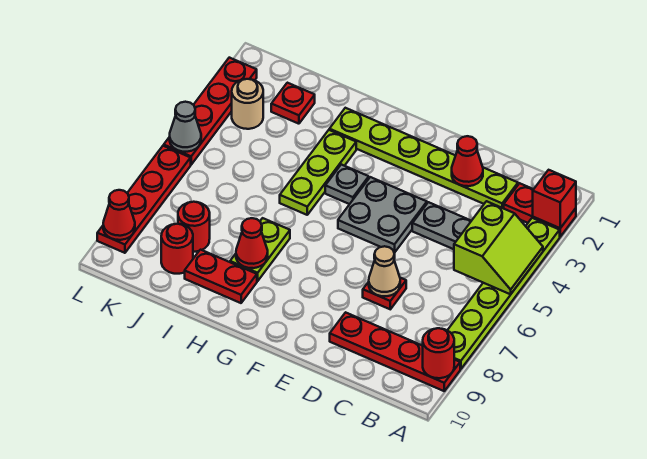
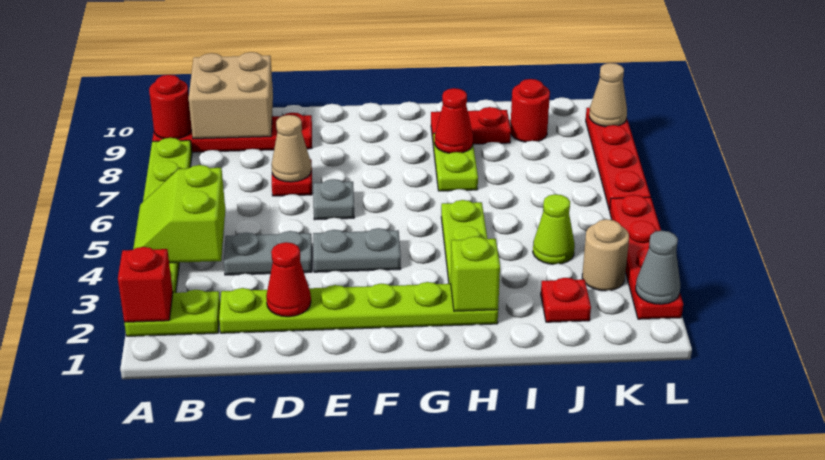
red 1x2 plate [504,183,576,237] -> lime 1x2 plate [124,290,220,336]
none -> tan 2x2 brick [189,52,273,139]
grey 2x2 plate [338,177,427,253] -> grey 1x2 plate [313,228,401,272]
grey 1x1 plate [325,164,369,204] -> grey 1x1 plate moved to [313,179,354,220]
none -> lime 1x1 brick [450,236,500,311]
none -> lime 1x1 cone [533,194,575,264]
red 1x1 round brick [178,202,210,252] -> none
grey 1x1 cone [170,102,201,152] -> grey 1x1 cone moved to [636,231,680,304]
red 1x1 cone [103,190,135,240] -> tan 1x1 cone [589,63,627,127]

